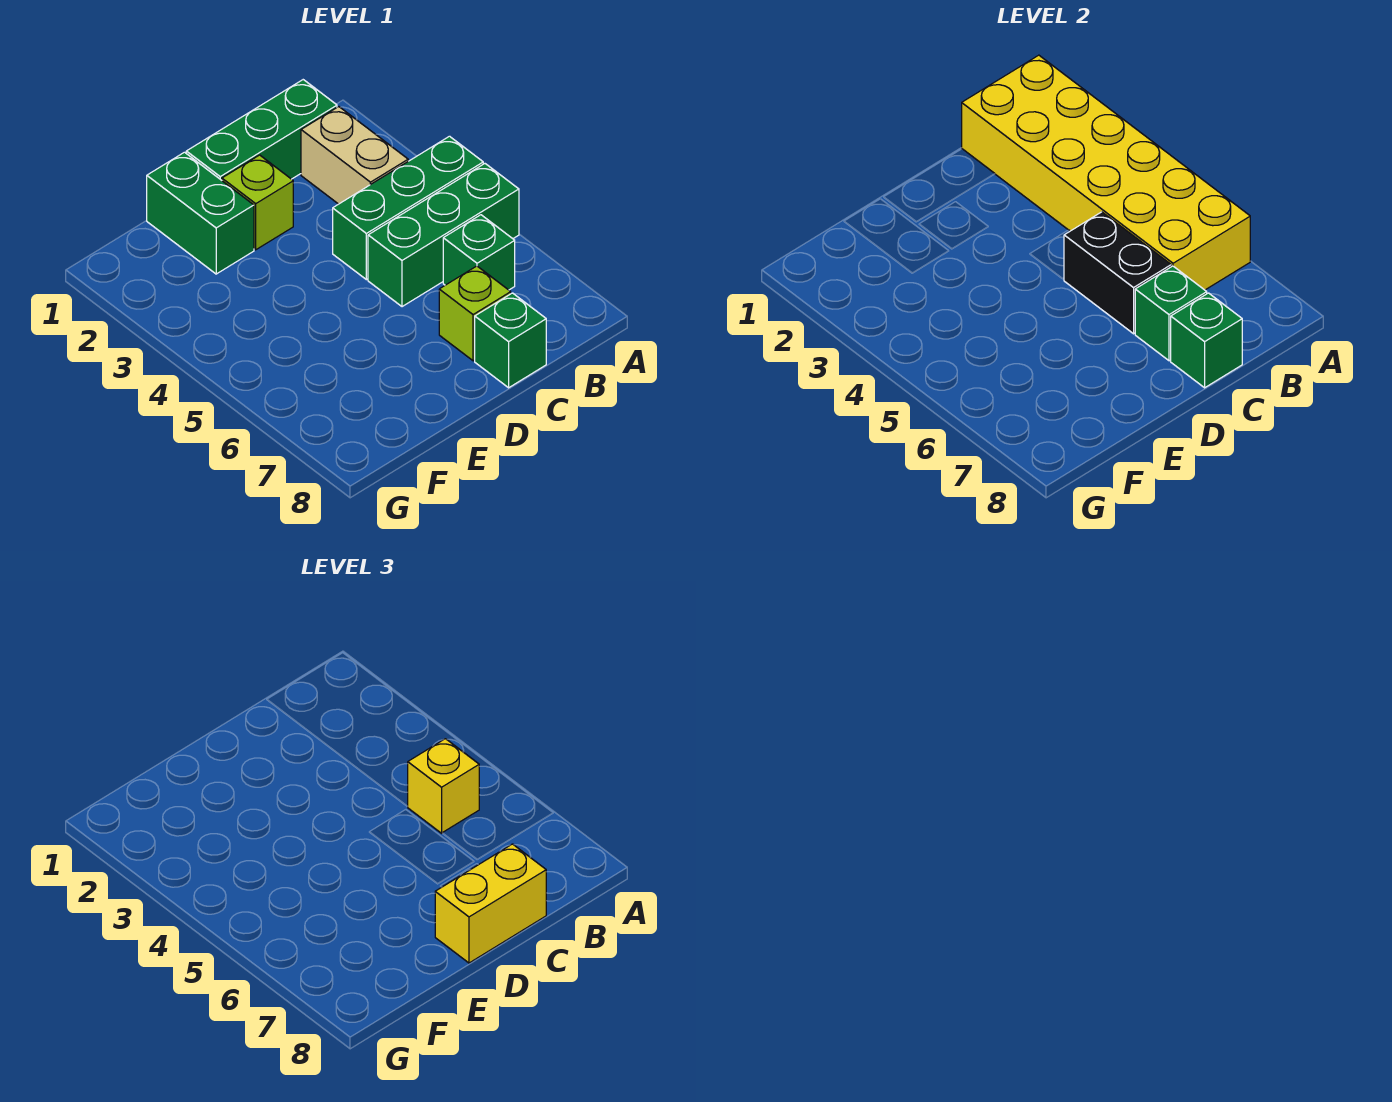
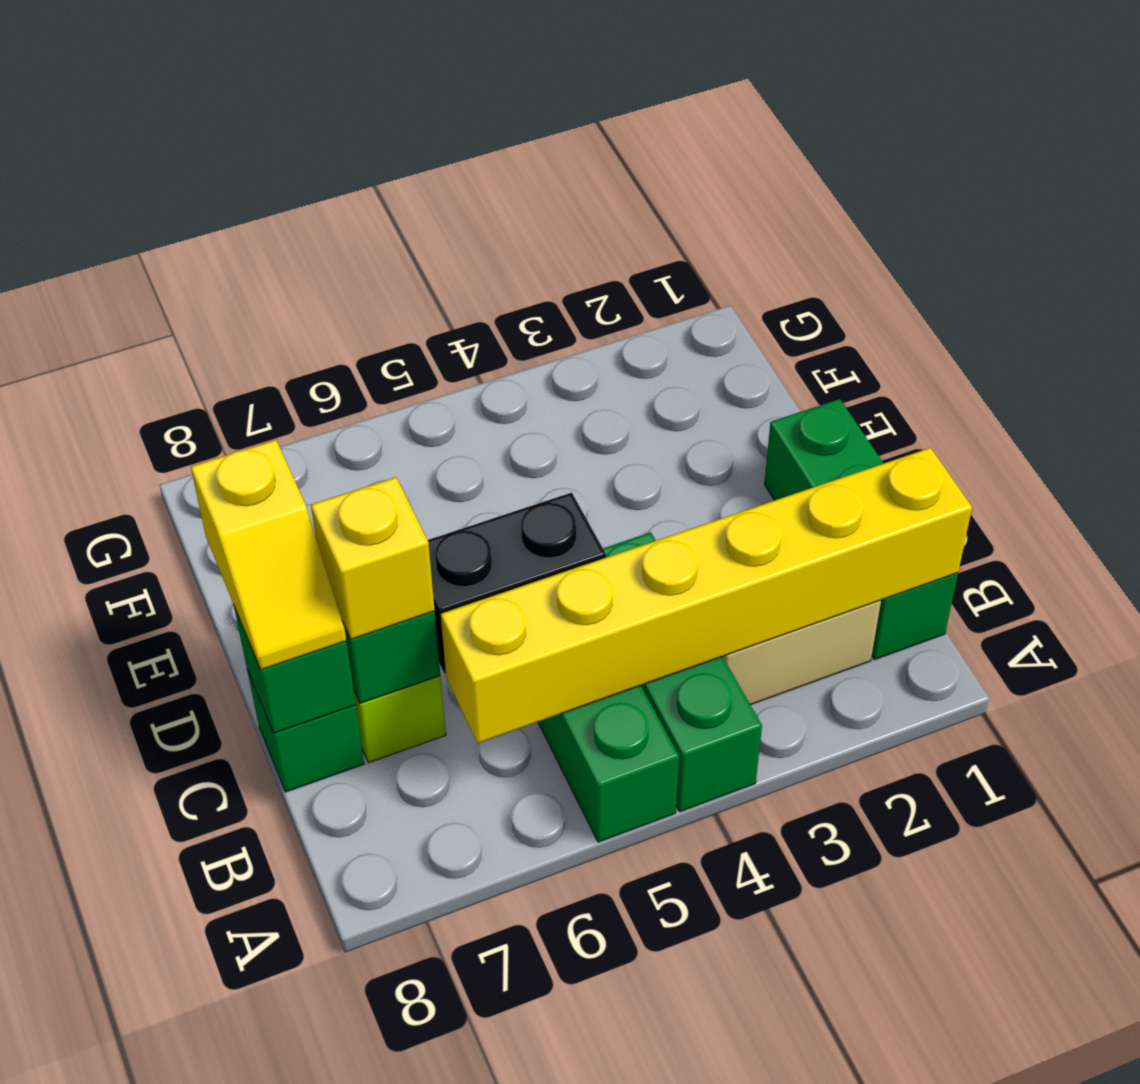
yellow 2x6 brick [962,55,1250,290] -> yellow 1x6 brick [441,448,972,743]
yellow 1x1 brick [408,739,479,833] -> yellow 1x1 brick moved to [311,477,435,639]
green 1x1 brick [443,215,515,290] -> none
yellow 1x2 brick [435,844,546,963] -> yellow 1x2 slope [191,440,346,670]
lime 1x1 brick [222,155,293,250] -> none
green 1x2 brick [147,152,254,274] -> none

